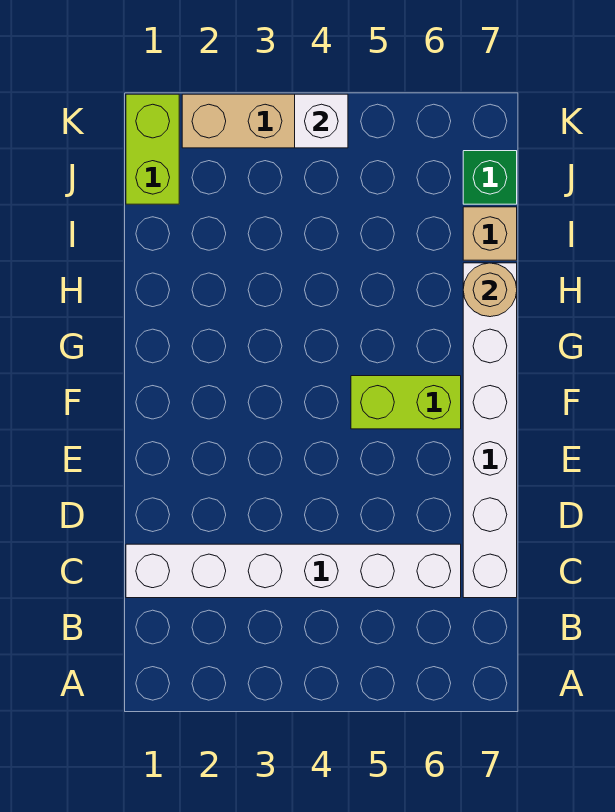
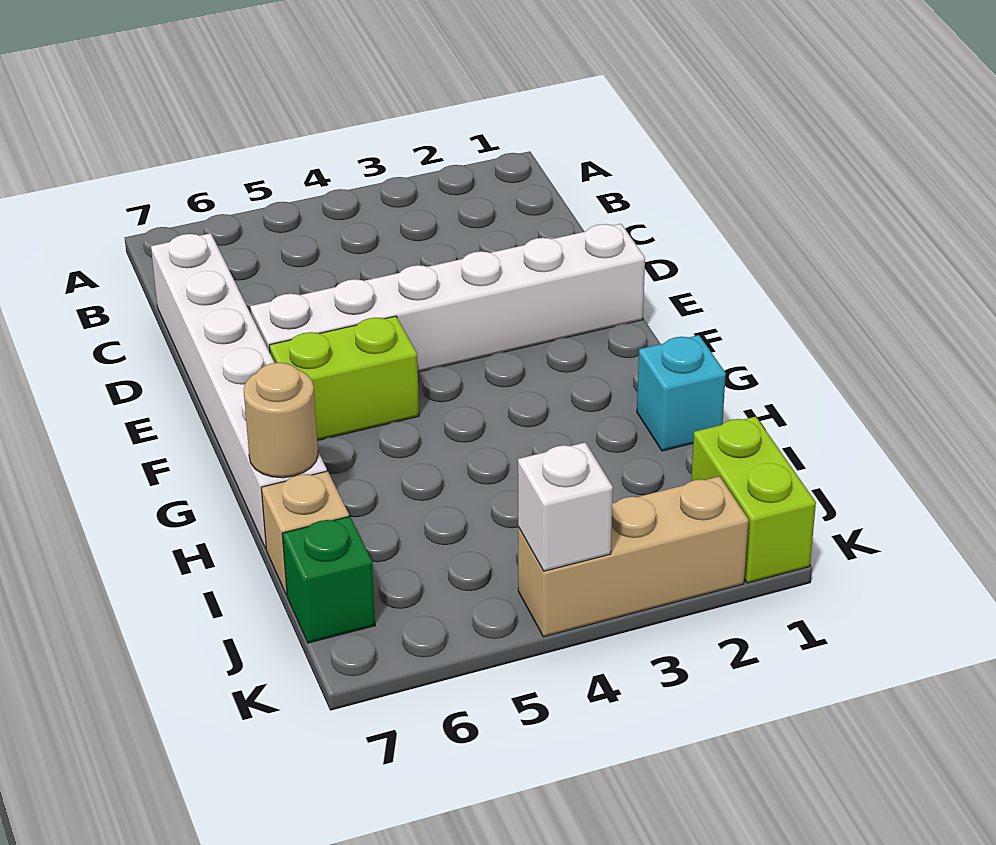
white 1x6 brick [126,544,461,598] -> white 1x6 brick moved to [250,224,645,372]
none -> cyan 1x1 brick [637,335,726,451]

